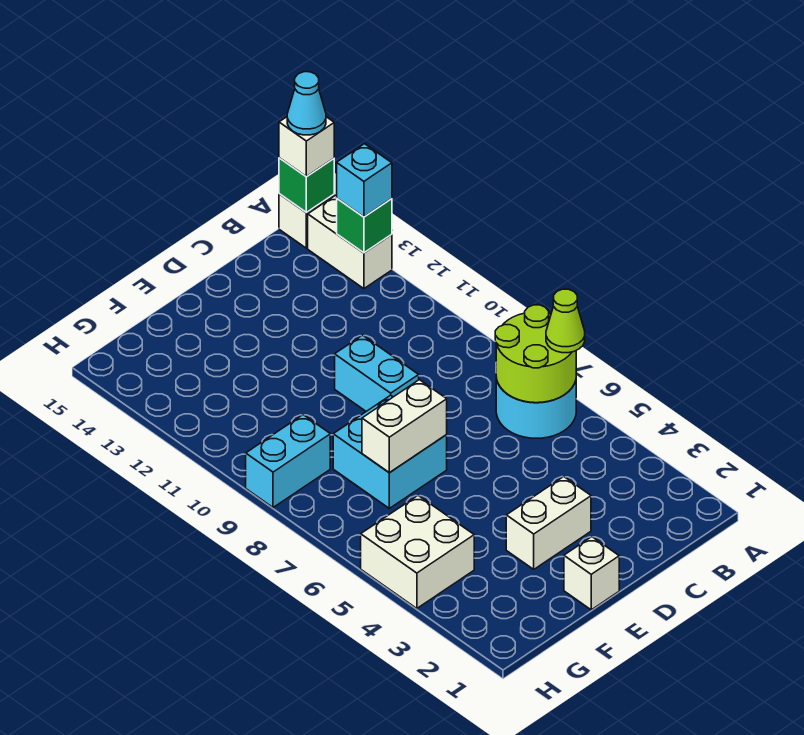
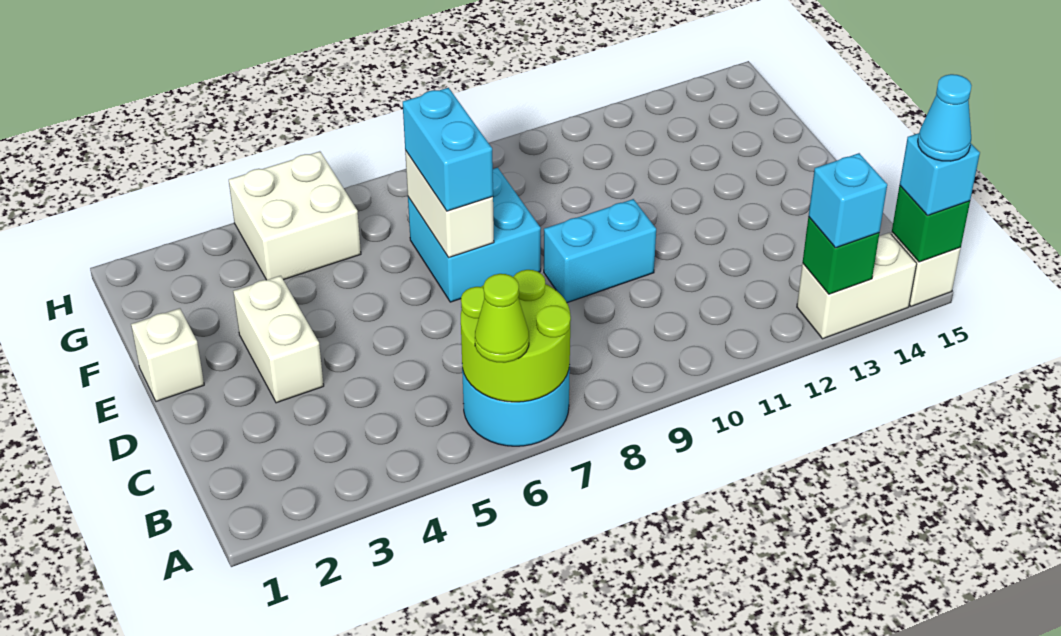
white 1x1 brick [279,117,334,177] -> cyan 1x1 brick [900,133,980,215]
cyan 1x2 brick [246,415,330,508] -> cyan 1x2 brick moved to [403,88,493,211]

